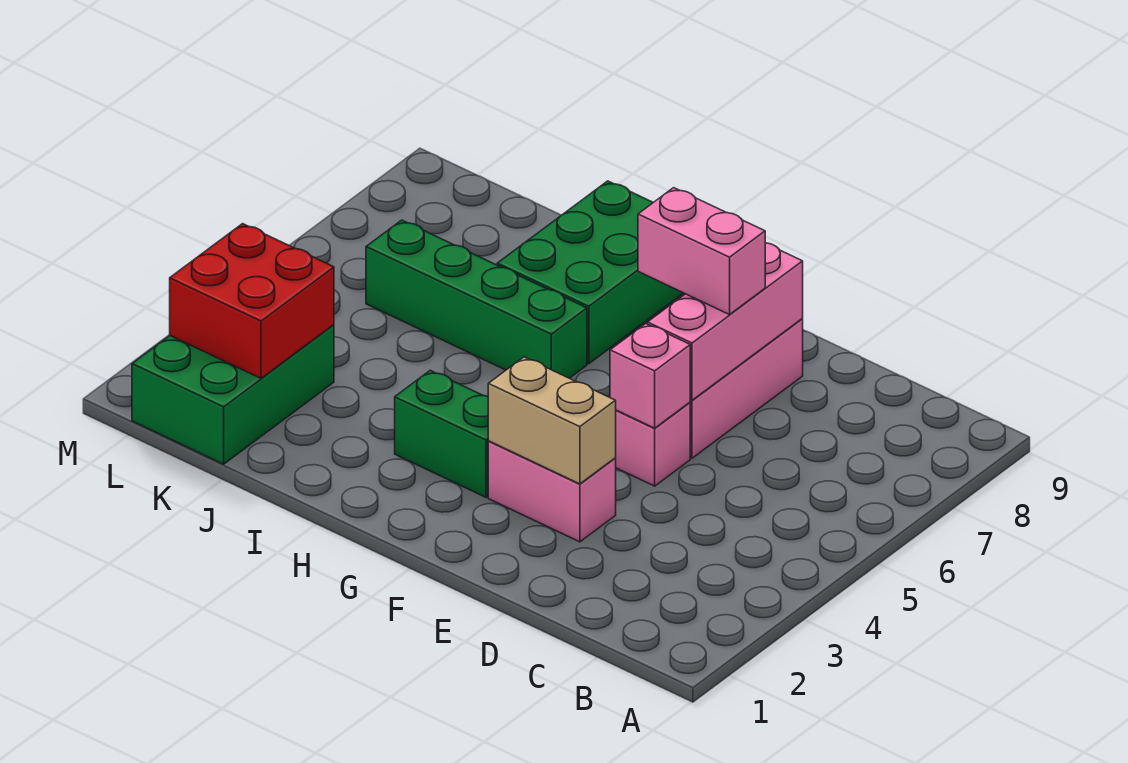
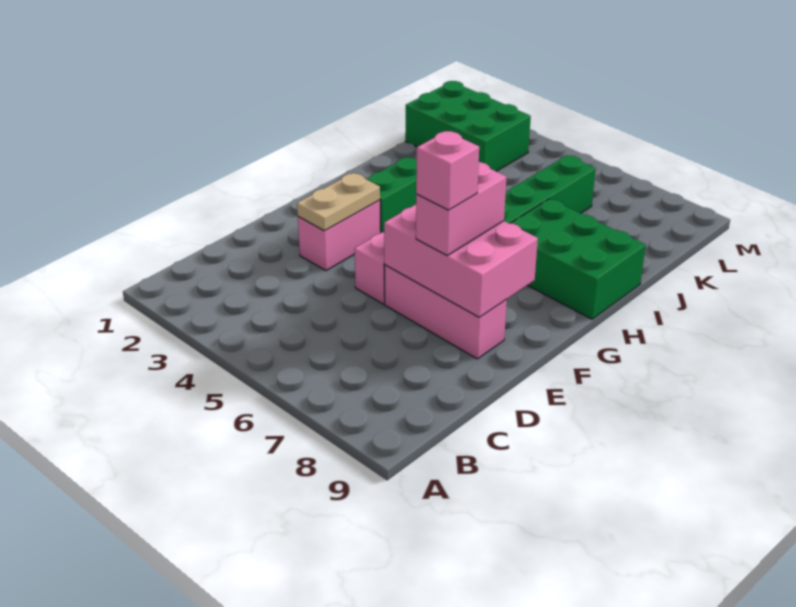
tan 1x2 brick [488,357,616,484] -> tan 1x2 plate [297,173,380,231]
pink 1x1 brick [610,324,690,428] -> pink 1x1 brick moved to [416,131,479,210]
pink 1x3 brick [647,243,803,400] -> pink 2x3 brick [384,204,538,317]
red 2x2 brick [170,224,334,378] -> none

